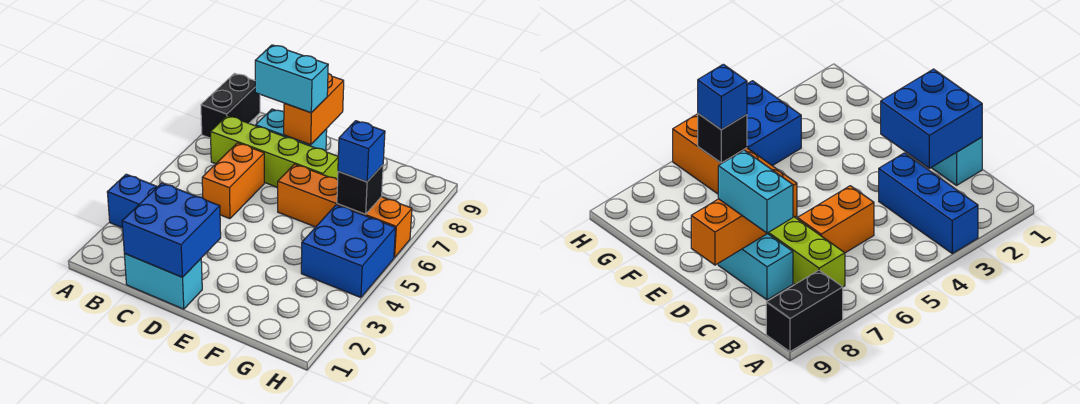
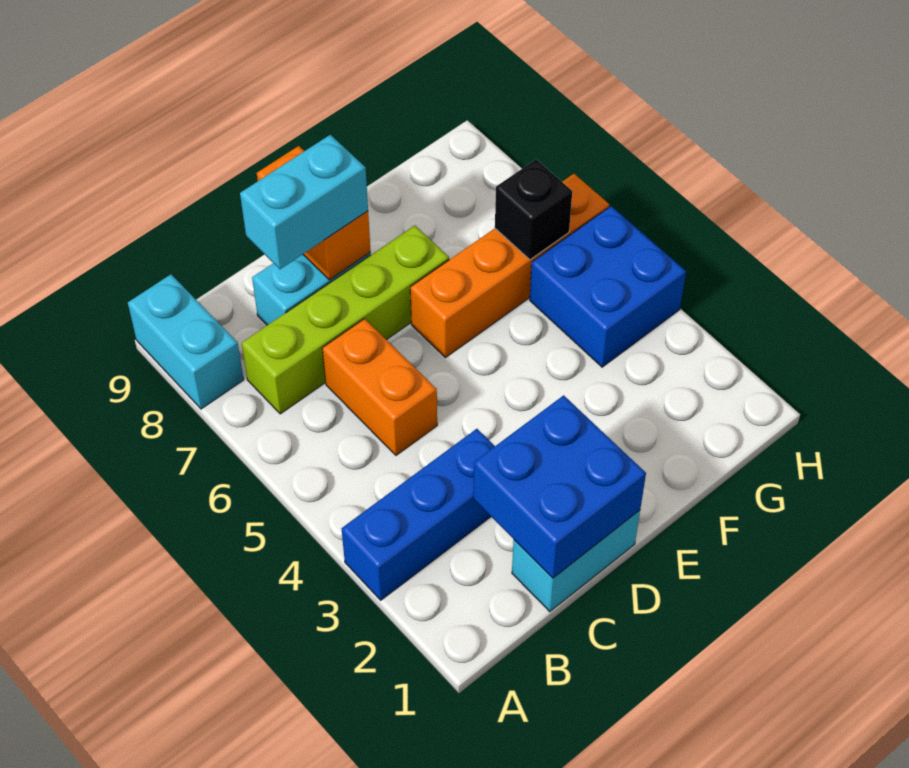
black 1x2 brick [201,73,260,138] -> cyan 1x2 brick [128,274,244,409]
blue 1x1 brick [338,121,385,182] -> none

